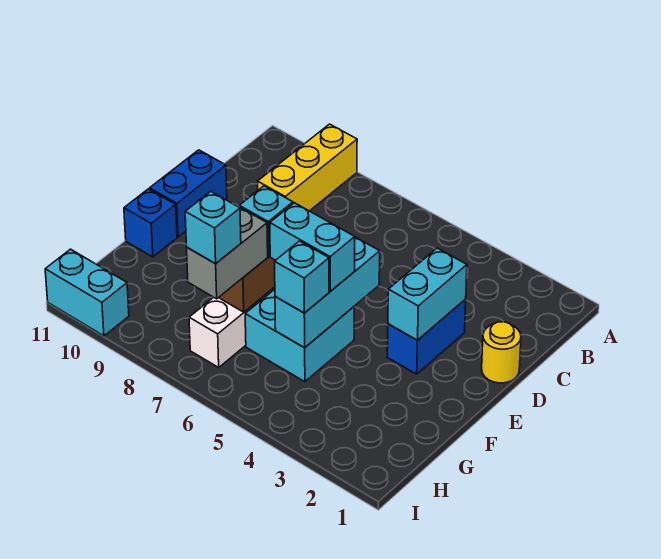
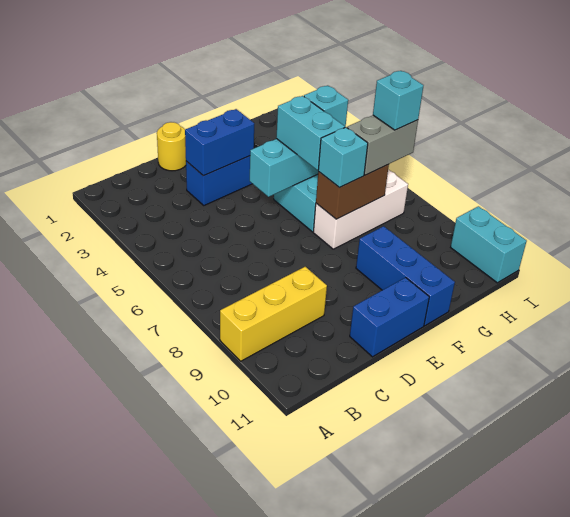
cyan 1x2 brick [388,248,467,340] -> blue 1x2 brick [185,109,254,176]
blue 1x1 brick [124,189,177,257] -> blue 1x3 brick [356,226,455,326]

